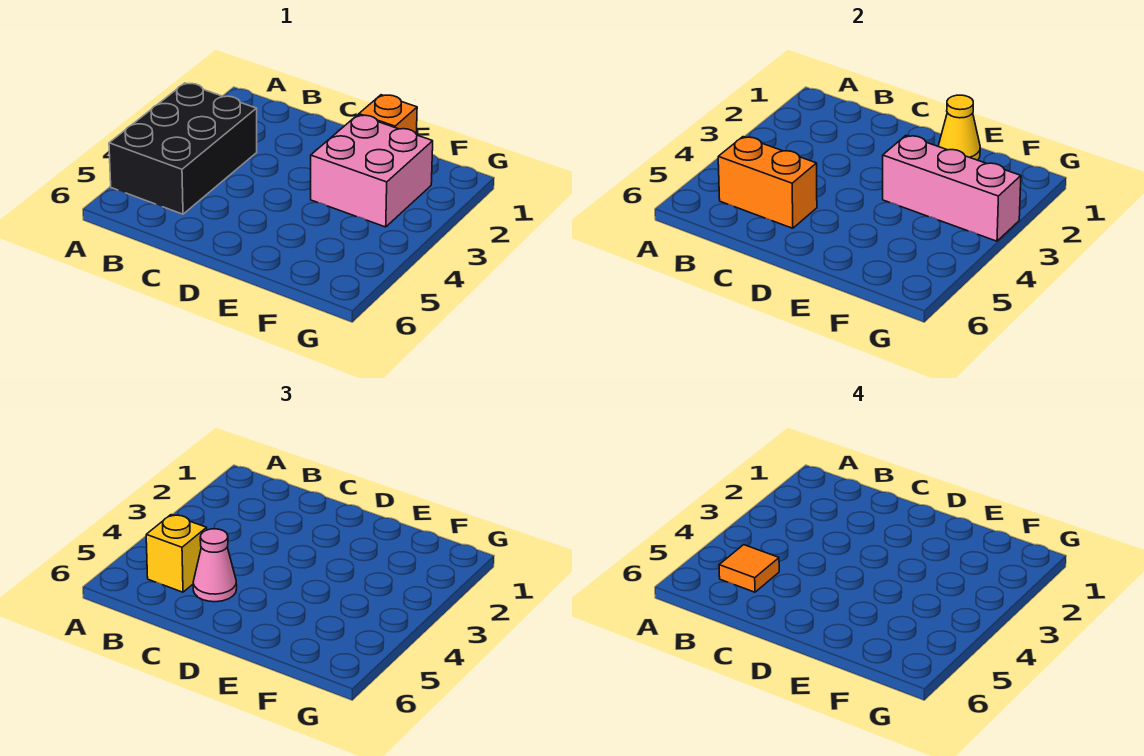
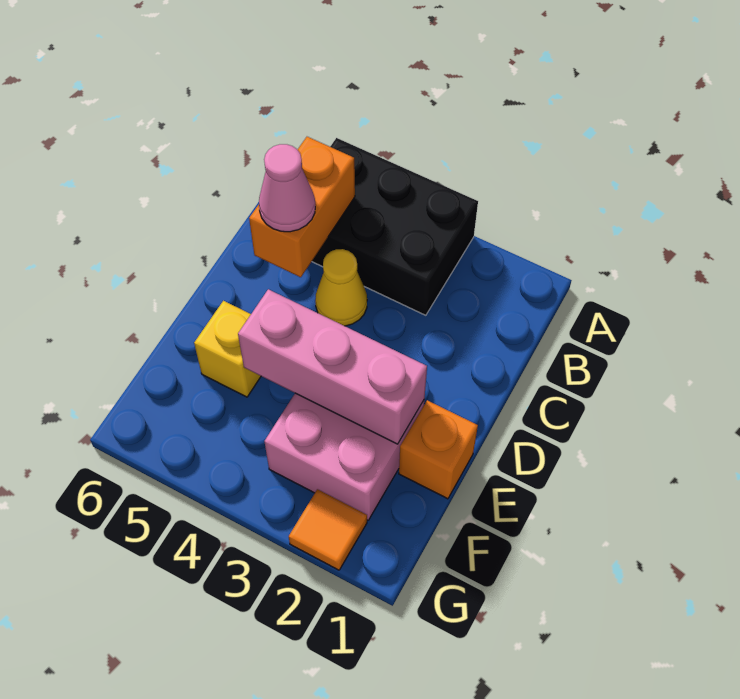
yellow 1x1 brick [146,515,207,592] -> yellow 1x1 brick moved to [194,301,261,397]
orange 1x1 tile [719,545,779,592] -> orange 1x1 tile moved to [289,489,367,570]
yellow 1x1 cone [938,95,980,160] -> yellow 1x1 cone moved to [315,249,367,326]
pink 1x3 brick [883,135,1021,241] -> pink 1x3 brick turned to [238,289,427,444]

